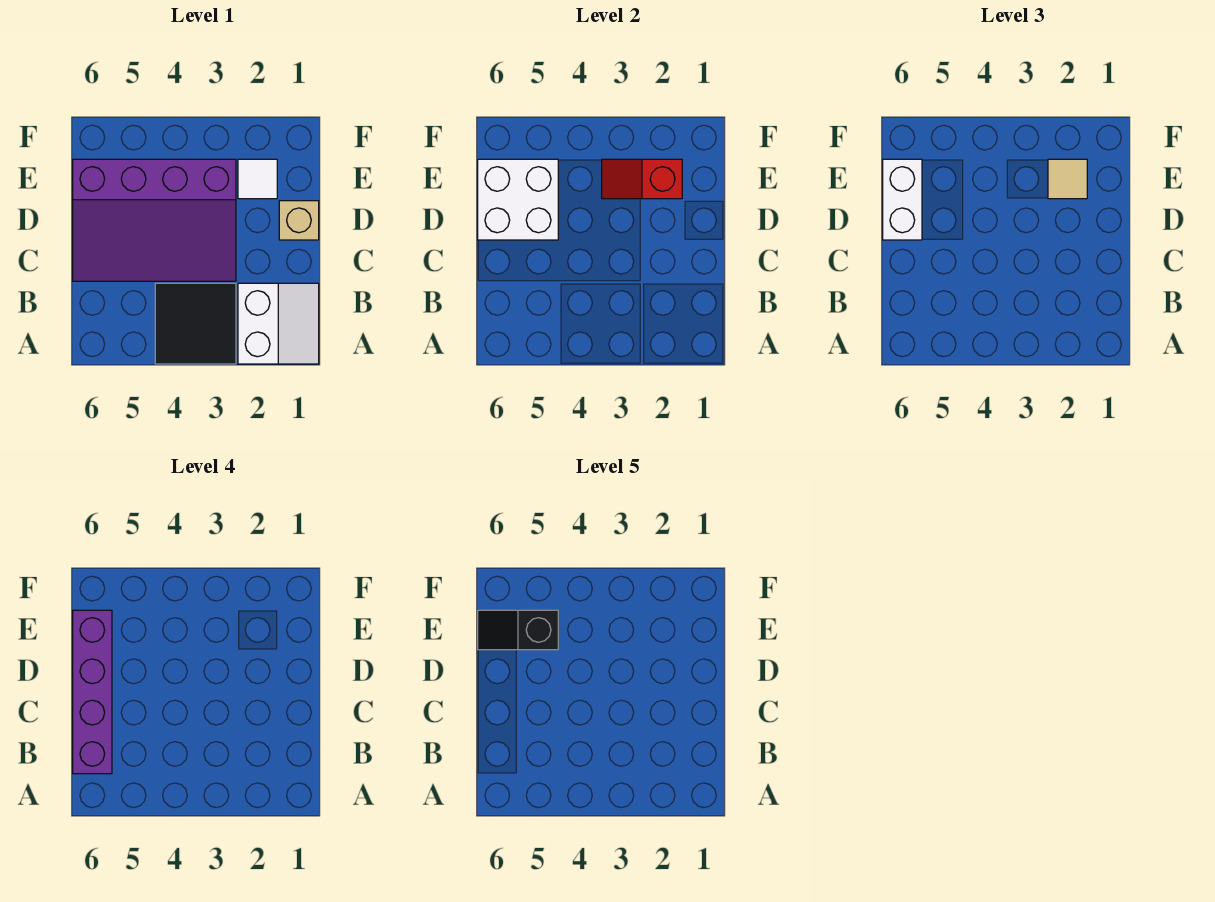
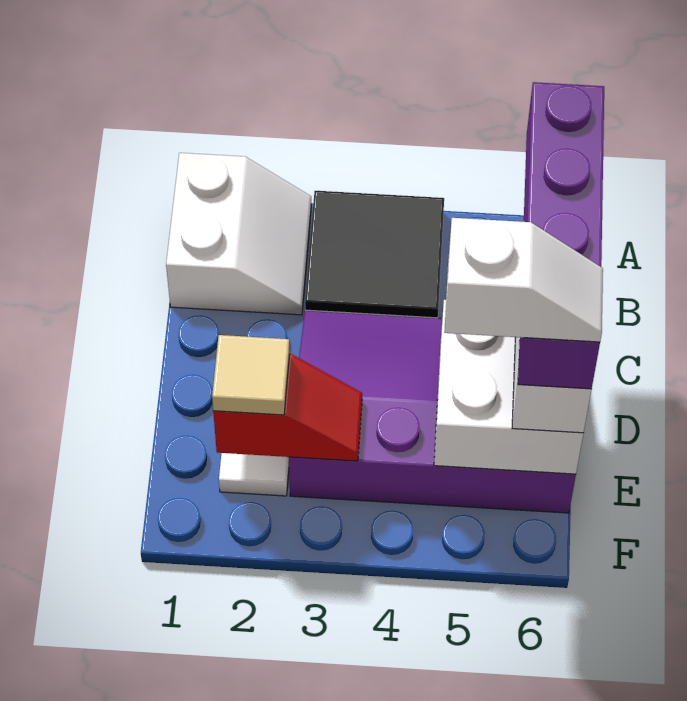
white 2x2 slope [238,283,319,364] -> white 2x2 slope turned to [166,153,311,315]
tan 1x1 brick [279,201,319,240] -> none
black 1x2 slope [478,610,558,650] -> white 1x2 slope [444,218,603,342]

